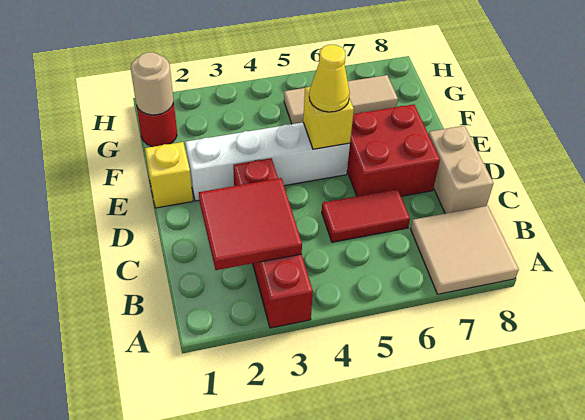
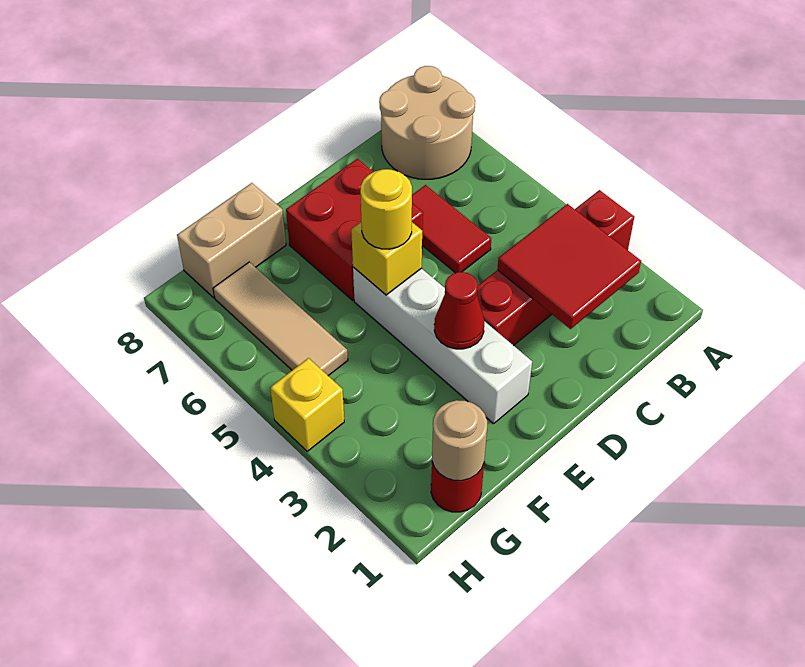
tan 2x2 tile [411,206,519,294] -> tan 2x2 round brick [379,66,475,179]
tan 1x2 brick [428,126,493,214] -> tan 1x2 brick moved to [177,183,286,298]
yellow 1x1 brick [145,142,193,208] -> yellow 1x1 brick moved to [270,358,344,451]
none -> red 1x1 cone [434,272,484,349]
yellow 1x1 cone [309,45,350,112] -> yellow 1x1 round brick [360,169,412,249]

